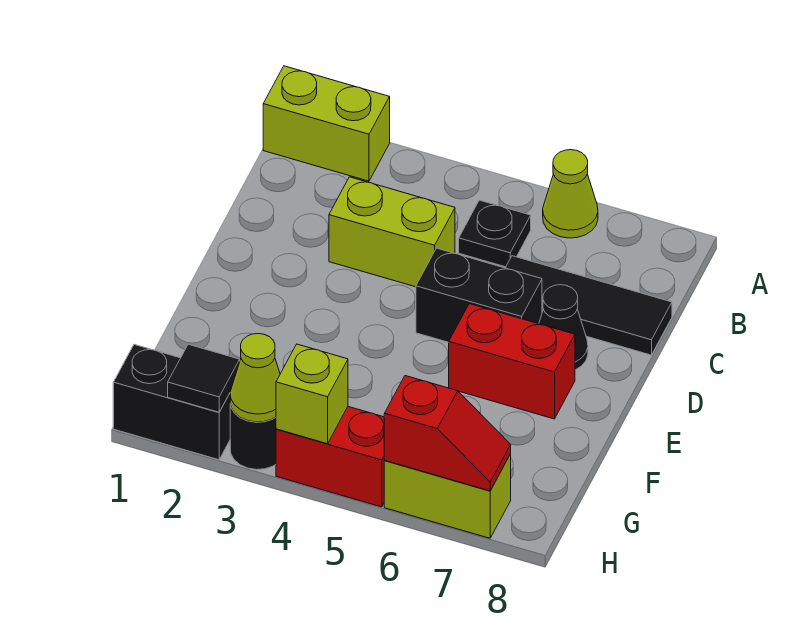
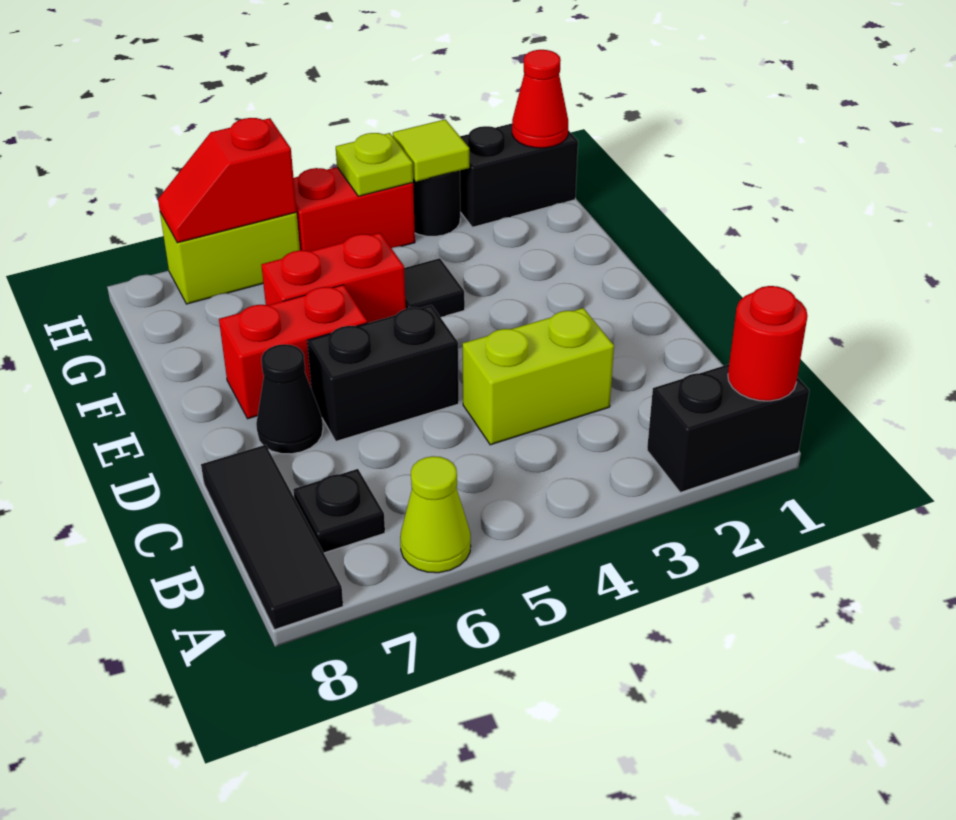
lime 1x2 brick [263,66,390,181] -> black 1x2 brick [647,364,809,492]
none -> red 1x1 round brick [728,286,807,401]
black 1x1 plate [459,200,531,267] -> black 1x1 plate moved to [293,469,385,553]
black 1x3 tile [506,256,672,355] -> black 1x3 tile turned to [201,445,343,630]
none -> red 1x2 brick [261,233,406,323]
none -> red 1x1 cone [512,50,568,148]
black 1x1 tile [168,344,240,412] -> black 1x1 tile moved to [404,258,465,317]
lime 1x1 cone [230,334,280,422] -> lime 1x1 tile [393,119,469,182]
lime 1x1 brick [276,344,348,444] -> lime 1x1 plate [336,133,413,196]

